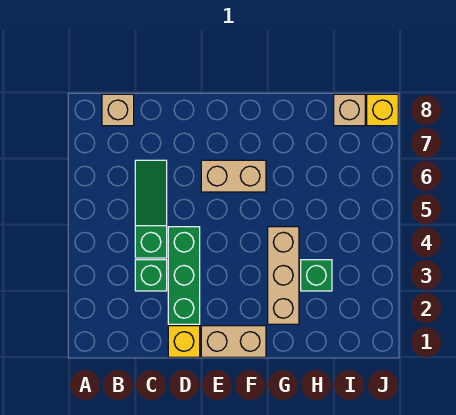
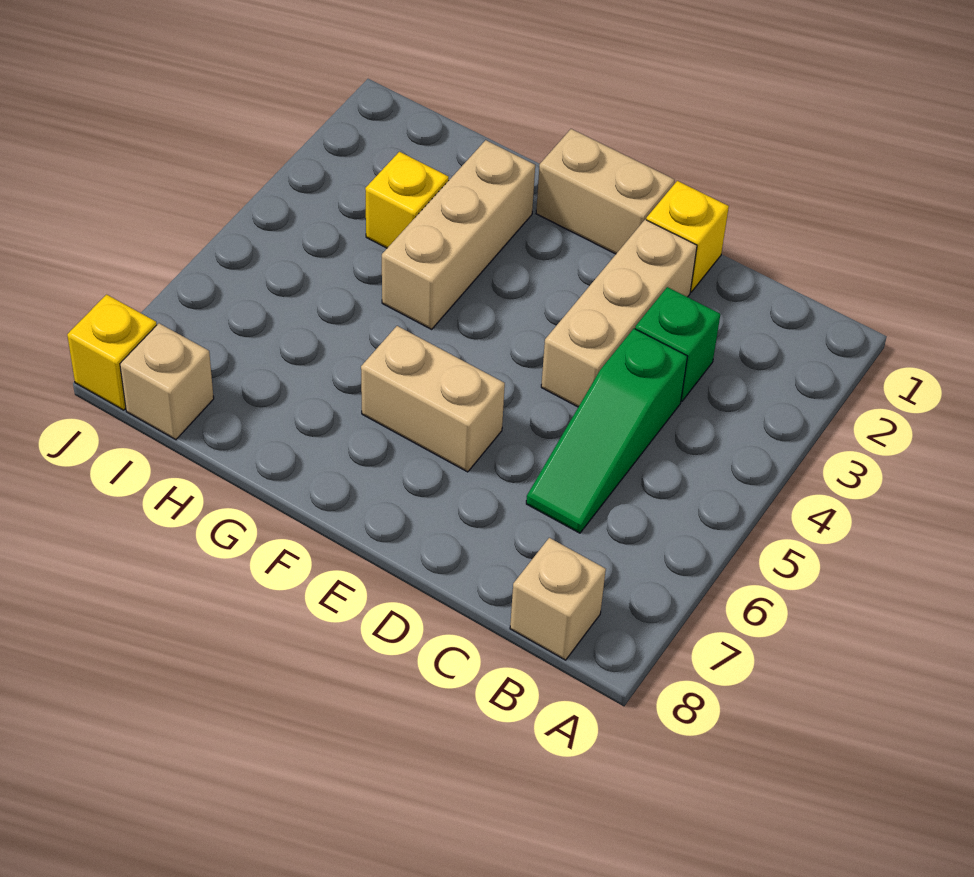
green 1x3 brick [168,227,200,324] -> tan 1x3 brick [541,220,697,407]
green 1x1 brick [301,260,332,291] -> yellow 1x1 brick [365,152,449,248]

